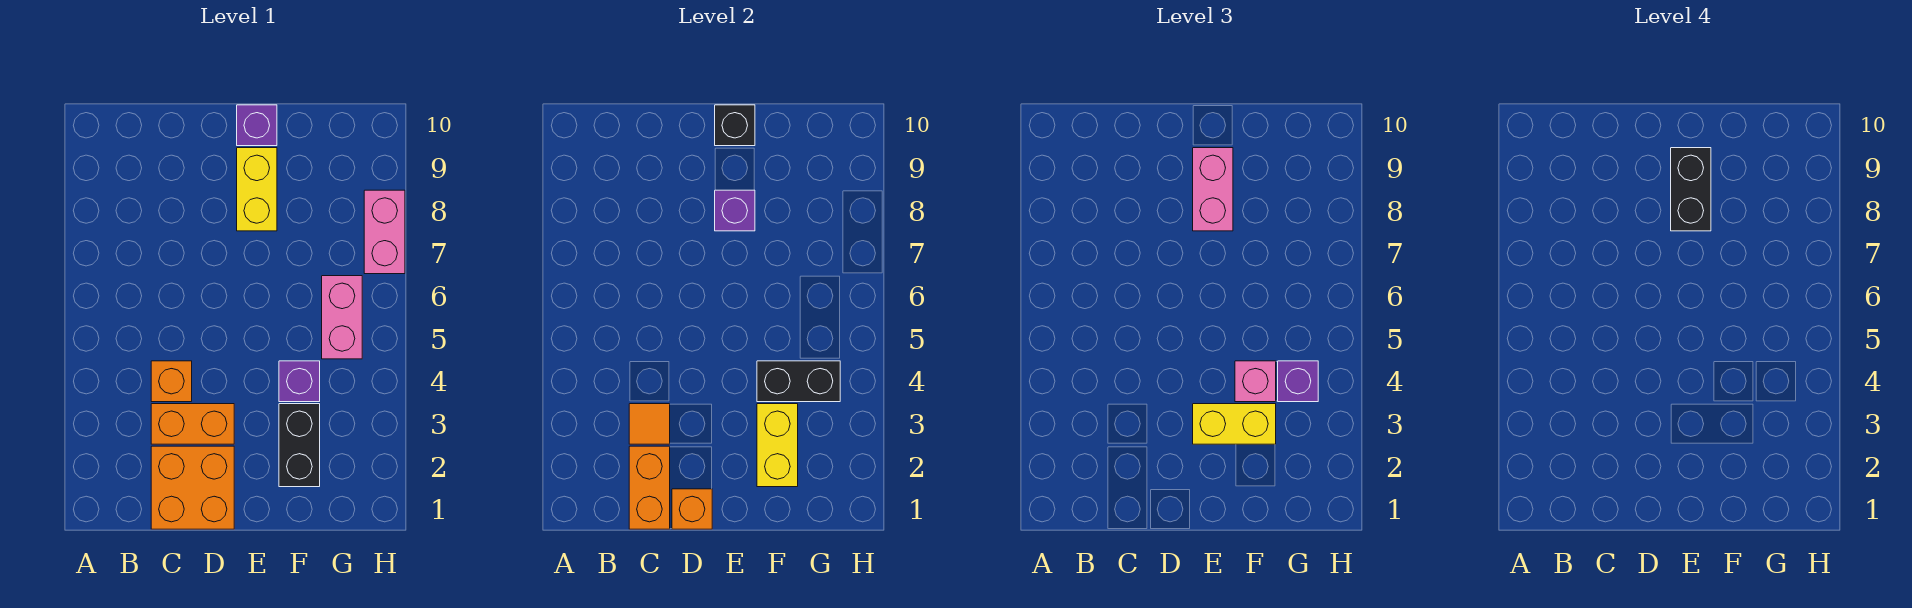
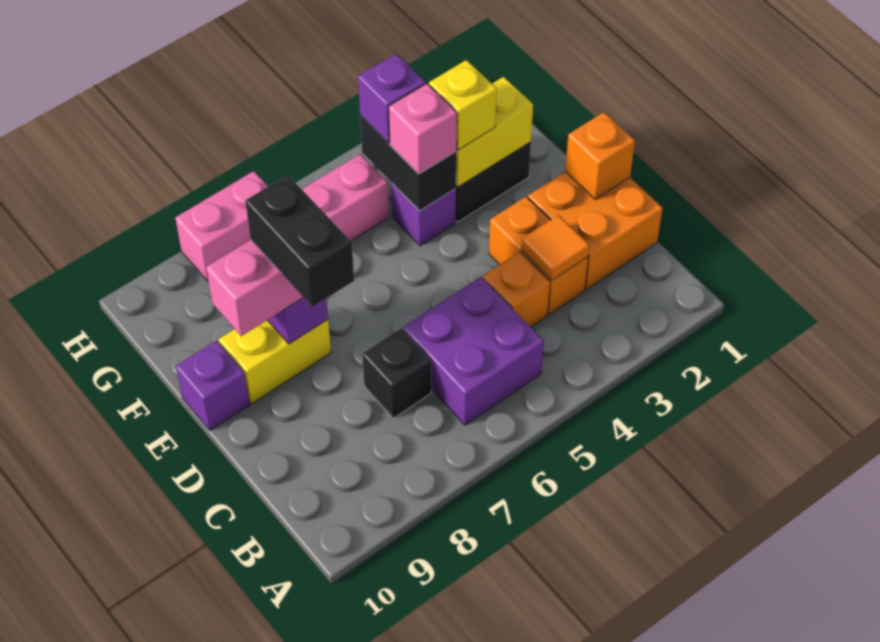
none -> purple 2x2 brick [403,277,544,425]
orange 1x2 brick [629,446,670,529] -> none
yellow 1x2 brick [1193,404,1276,444] -> yellow 1x1 brick [429,60,497,150]
black 1x2 brick [1671,148,1711,231] -> black 1x2 brick turned to [245,175,354,307]
black 1x1 brick [715,105,755,146] -> black 1x1 brick moved to [362,328,432,418]

